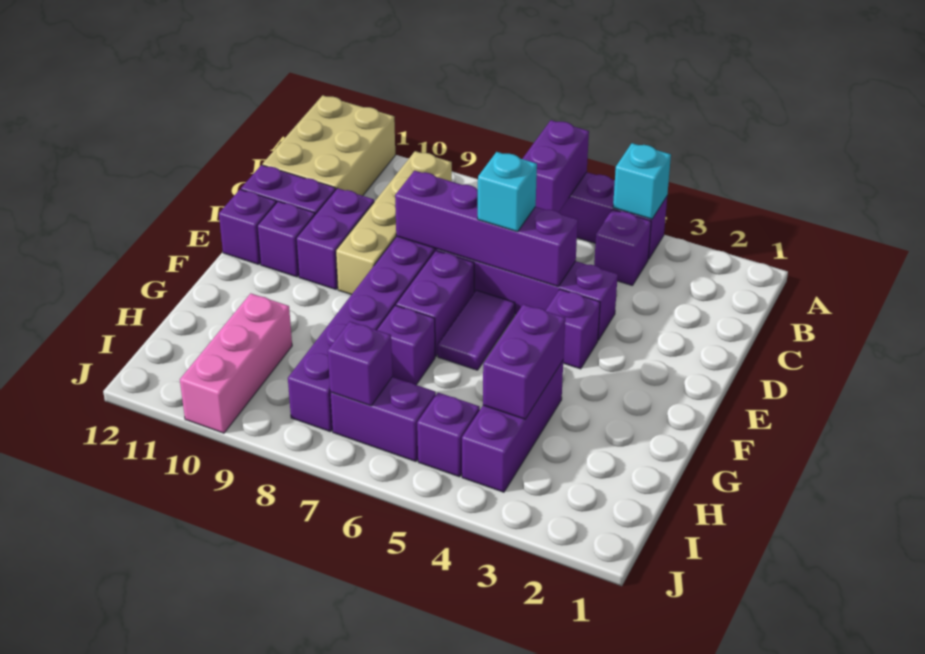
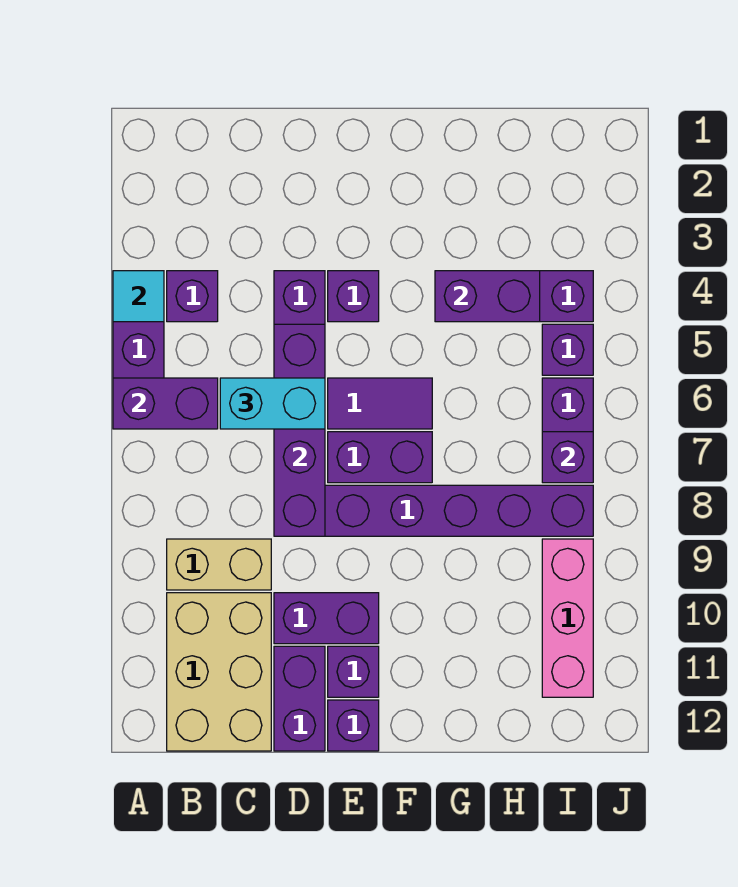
cyan 1x1 brick [613,143,671,219] -> cyan 1x1 tile [113,271,164,322]
tan 2x3 brick [262,95,395,196] -> tan 2x3 brick turned to [167,593,271,751]
tan 1x4 brick [336,151,452,295] -> tan 1x2 brick [167,539,271,590]
cyan 1x1 brick [477,152,537,232] -> cyan 1x2 brick [220,378,325,429]
purple 1x1 brick [377,305,435,385] -> none
pink 1x3 brick [180,293,292,433] -> pink 1x3 brick turned to [542,539,593,697]

